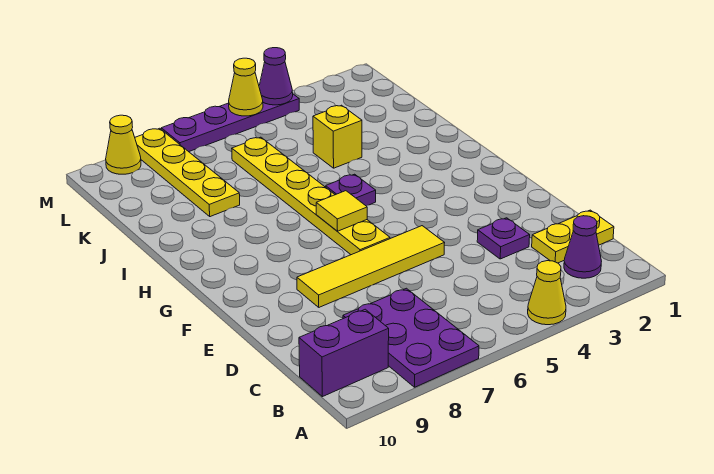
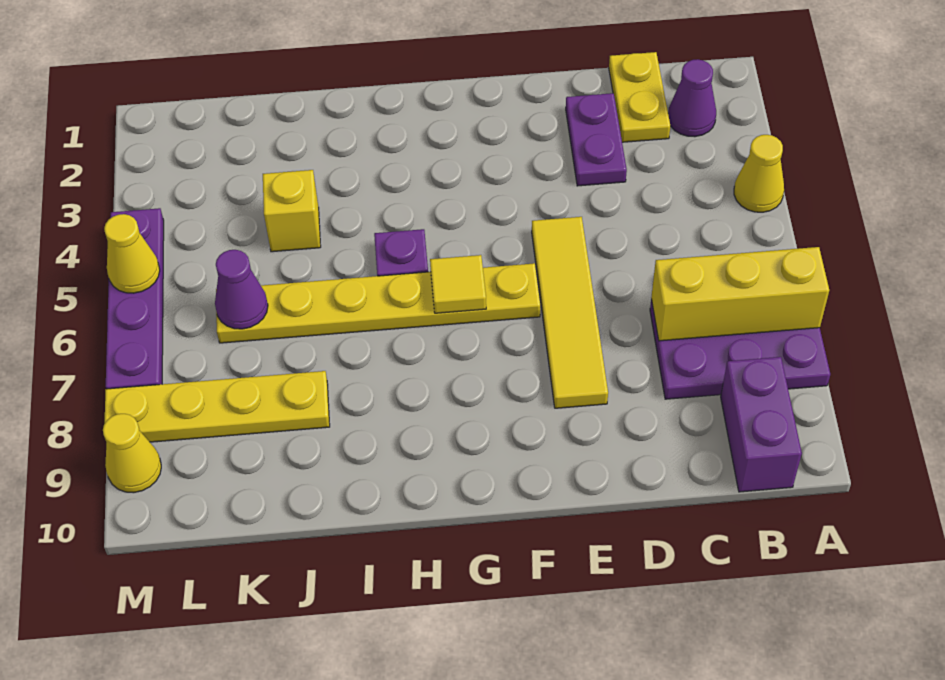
none -> yellow 1x3 brick [651,247,829,341]
purple 1x1 plate [477,218,530,259] -> purple 1x2 plate [566,93,627,186]
purple 1x1 cone [259,48,293,105] -> purple 1x1 cone moved to [215,250,268,329]

